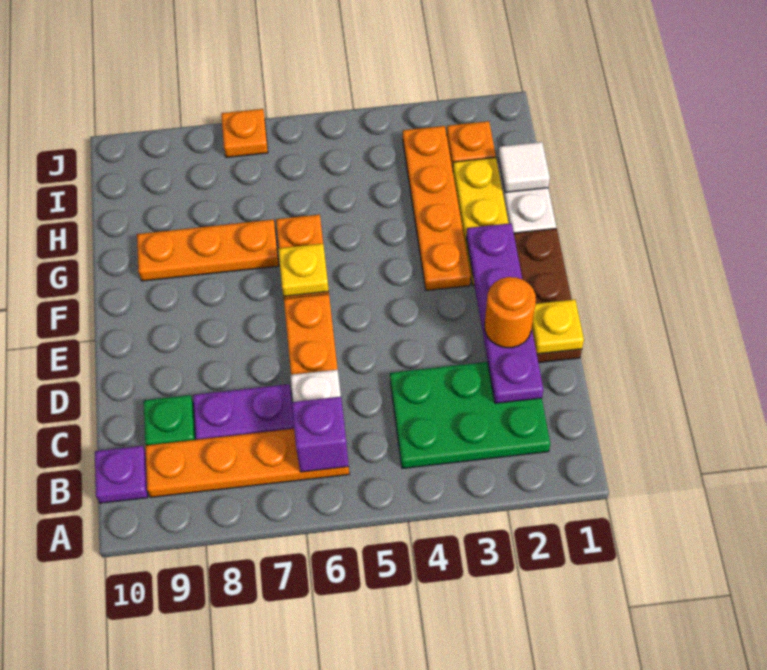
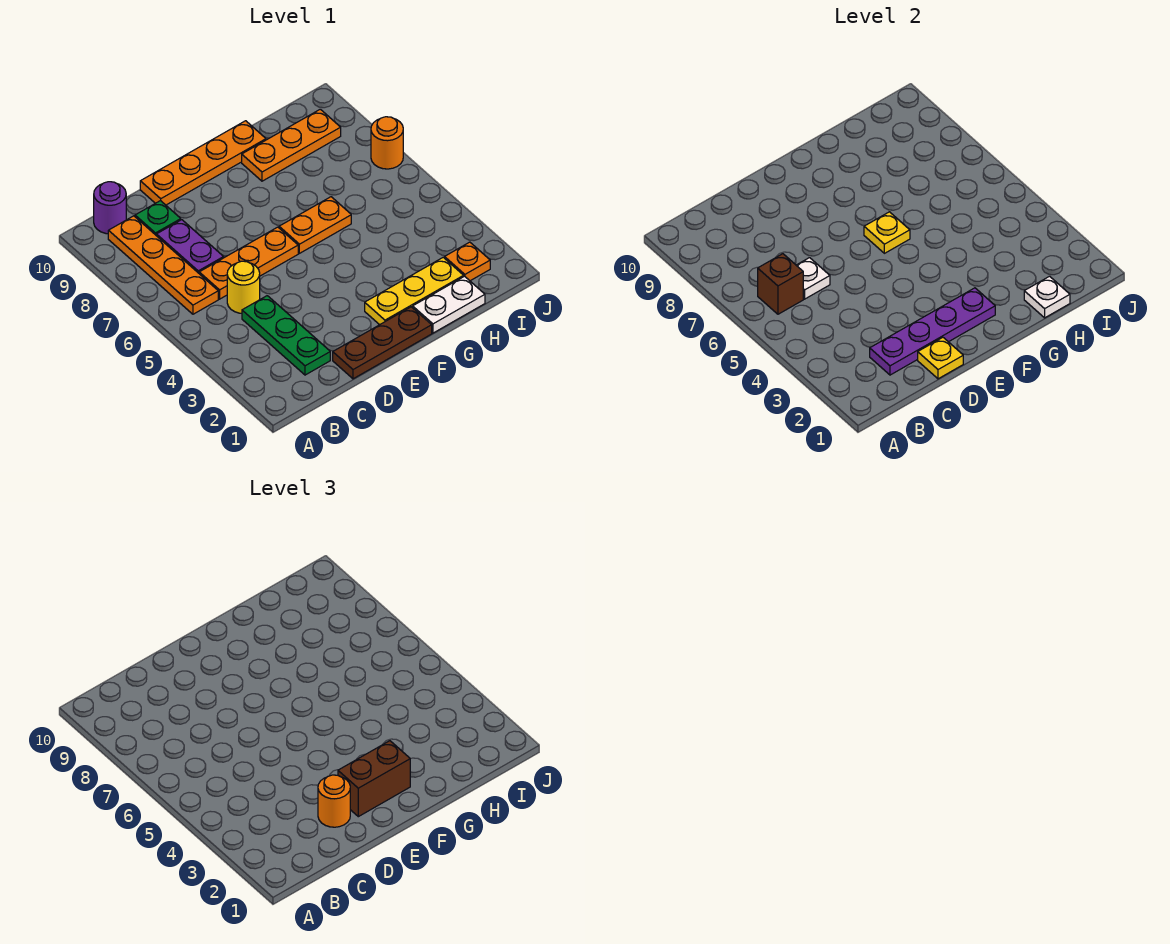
green 2x3 plate [390,362,550,468] -> green 1x3 plate [242,296,330,375]
purple 1x1 brick [292,397,349,472] -> brown 1x1 brick [758,254,803,314]
purple 1x1 plate [95,446,148,503] -> purple 1x1 round brick [94,182,126,234]
none -> yellow 1x1 round brick [227,261,260,313]
none -> brown 1x2 brick [338,741,410,817]
orange 1x4 plate [403,126,471,291] -> orange 1x4 plate moved to [140,121,266,205]
orange 1x3 plate [137,219,279,281] -> orange 1x3 plate turned to [242,109,341,181]
white 1x1 tile [498,142,550,192] -> white 1x1 plate [1024,276,1070,318]
orange 1x1 plate [221,109,268,157] -> orange 1x1 round brick [371,117,403,169]

